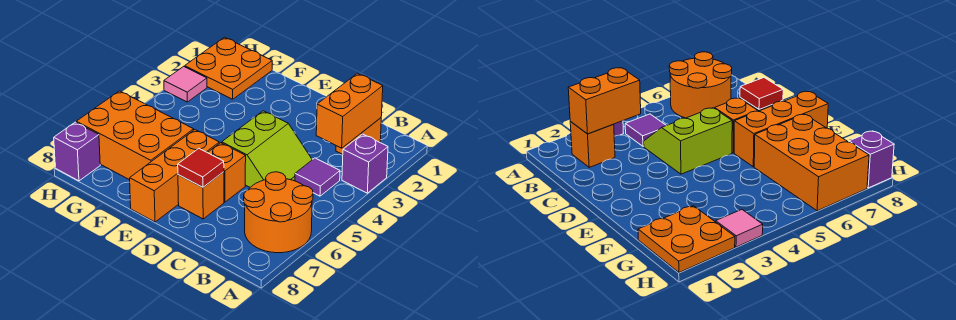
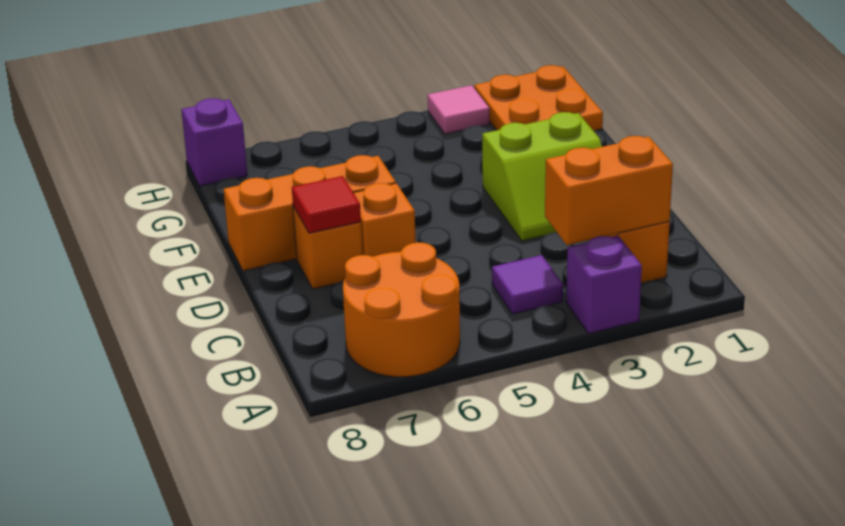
lime 2x2 slope [222,111,312,187] -> lime 2x2 slope moved to [482,112,602,241]
orange 2x3 brick [76,91,194,180] -> none

